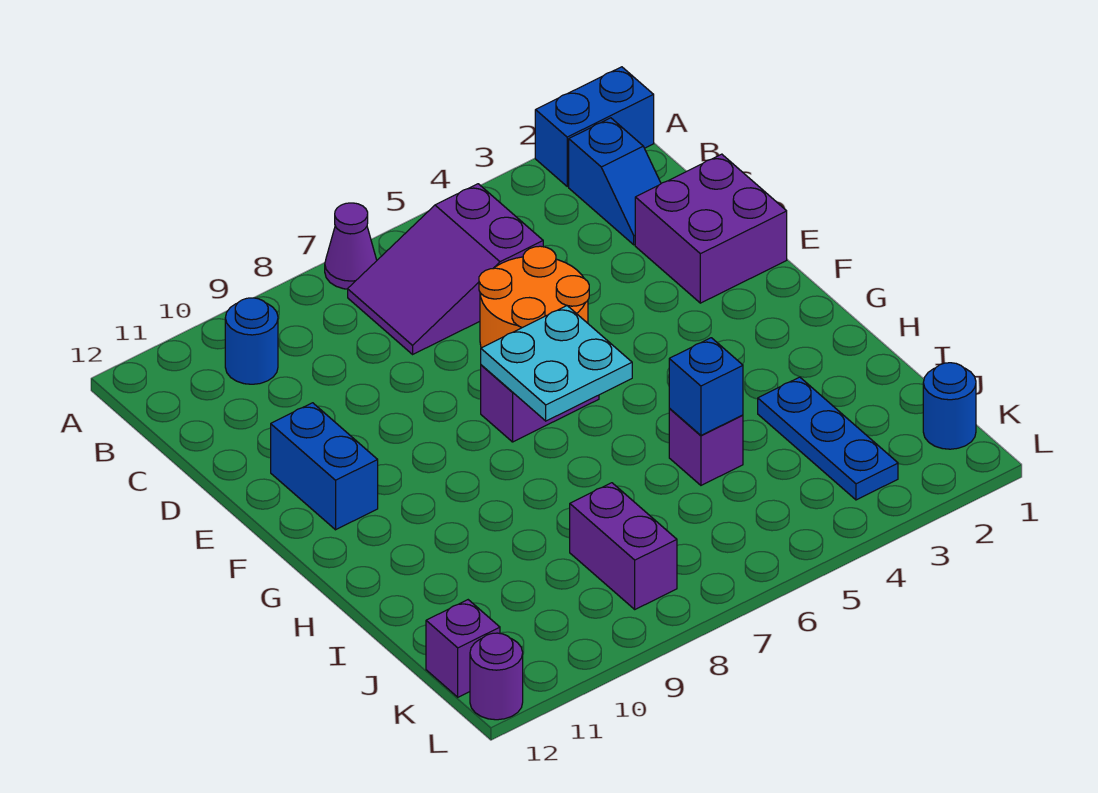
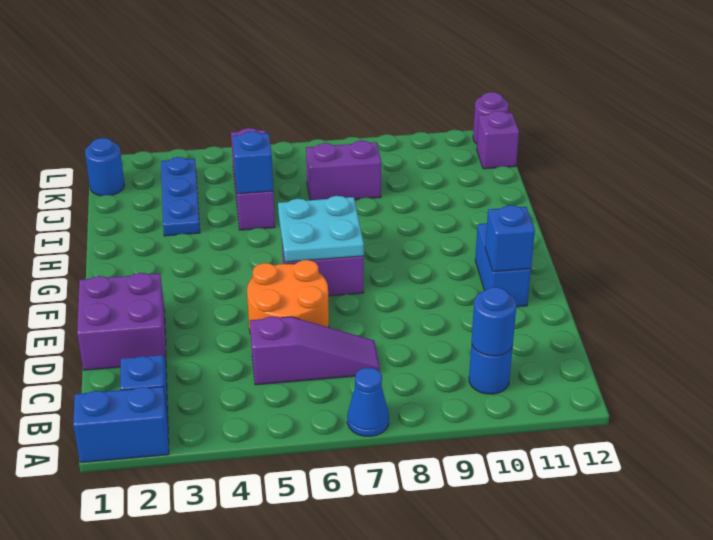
purple 1x1 cone [325,203,377,289] -> blue 1x1 cone [347,368,389,436]
purple 2x3 slope [348,184,543,354] -> purple 1x3 slope [250,317,380,385]
none -> blue 1x1 round brick [471,287,516,356]
none -> blue 1x1 brick [485,205,535,272]
purple 1x1 brick [669,408,743,485] -> purple 1x3 brick [231,128,275,230]
purple 1x2 brick [570,483,677,609] -> purple 1x2 brick turned to [306,141,381,200]

